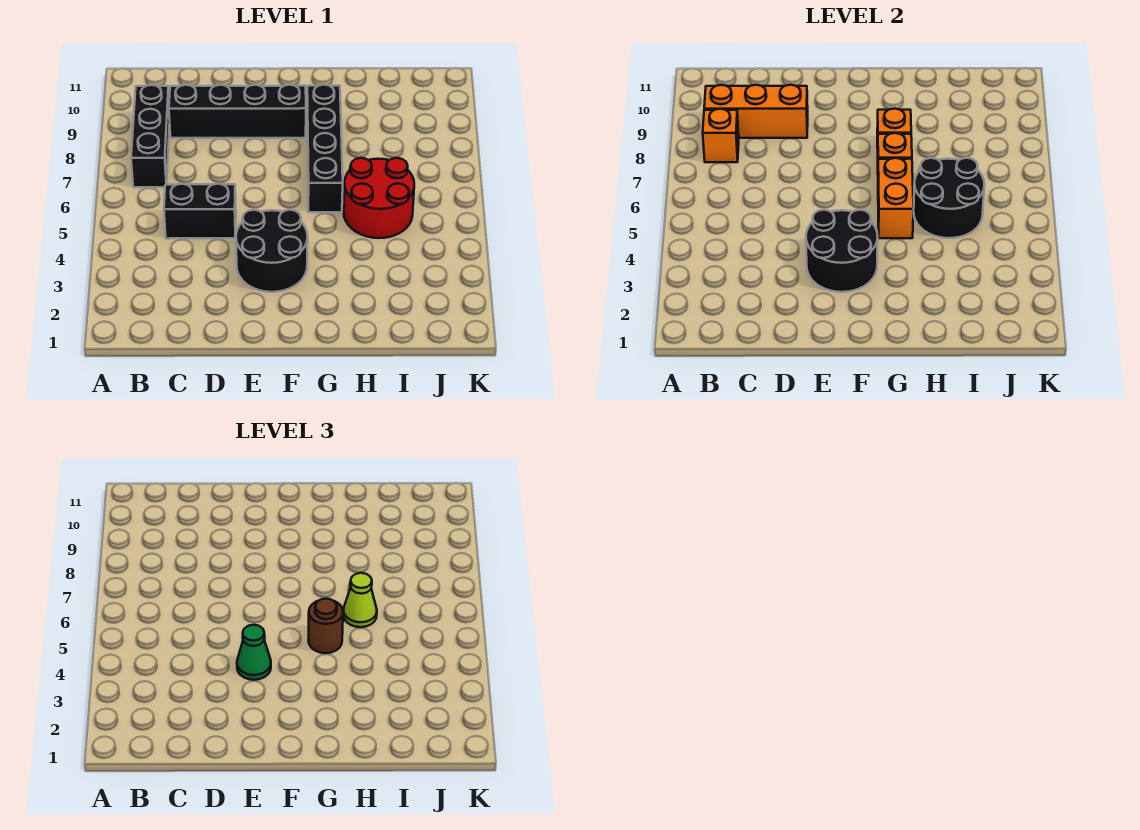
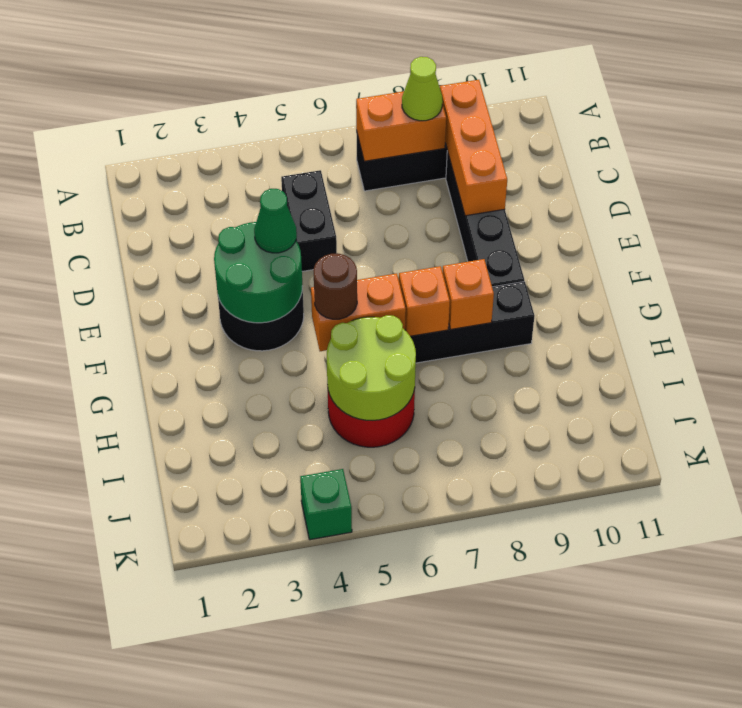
orange 1x1 brick [703,109,739,162] -> orange 1x2 brick [356,91,446,161]
black 2x2 round brick [806,210,878,292] -> green 2x2 round brick [214,222,303,323]
black 2x2 round brick [914,158,984,238] -> lime 2x2 round brick [327,315,416,421]
lime 1x1 cone [343,573,377,627] -> lime 1x1 cone moved to [402,57,443,121]
none -> green 1x1 brick [300,469,352,540]

